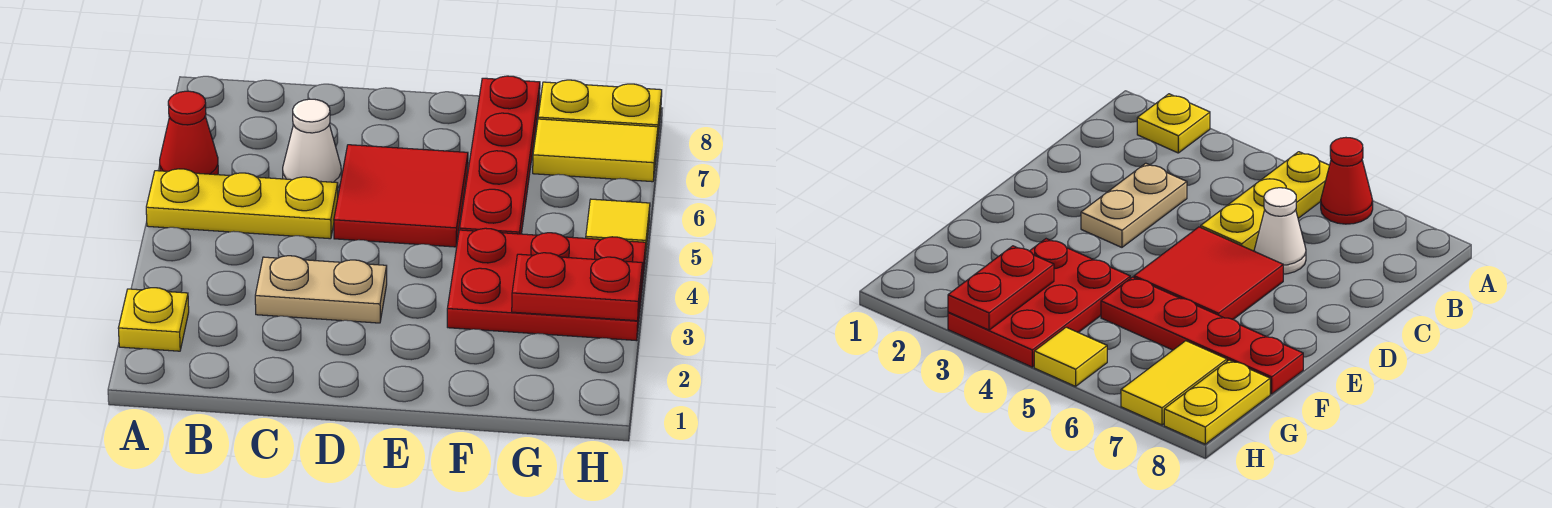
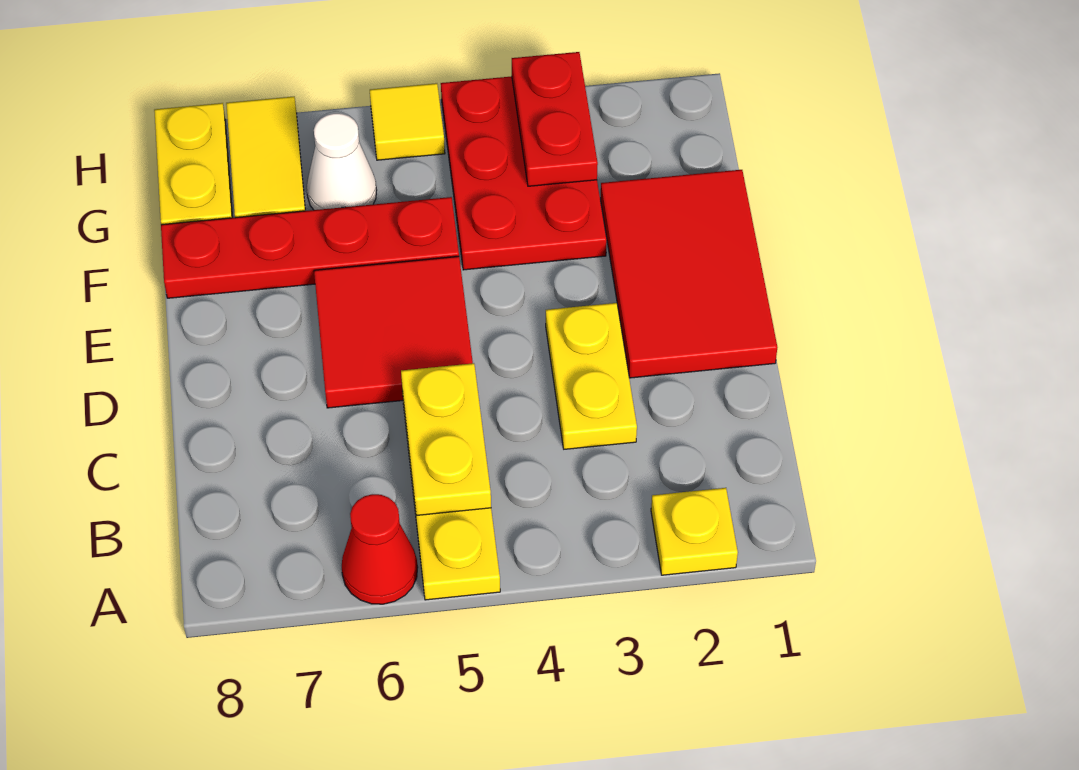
none -> yellow 1x2 plate [401,363,491,516]
tan 1x2 plate [255,256,387,323] -> yellow 1x2 plate [546,303,637,449]
white 1x1 cone [283,99,341,187] -> white 1x1 cone moved to [307,113,377,210]
none -> red 2x3 tile [601,170,777,378]

